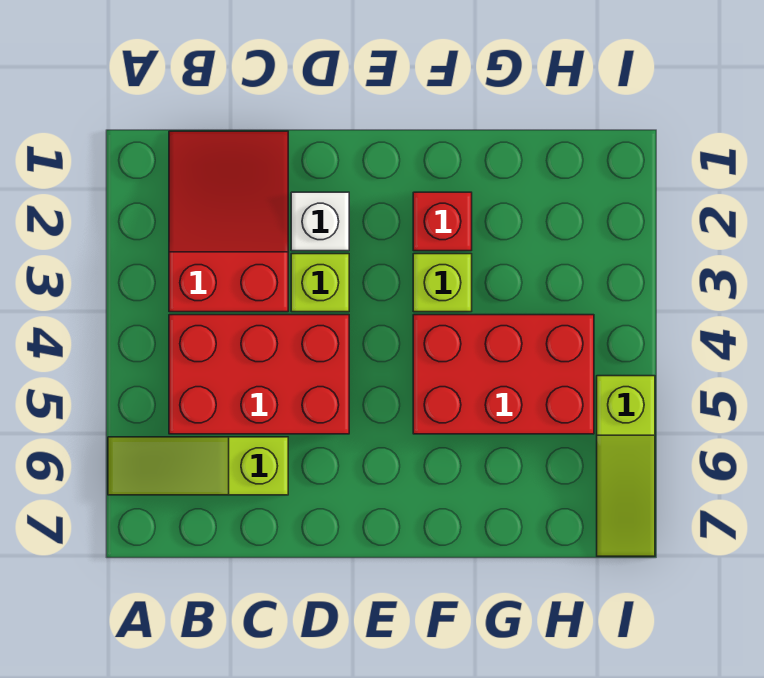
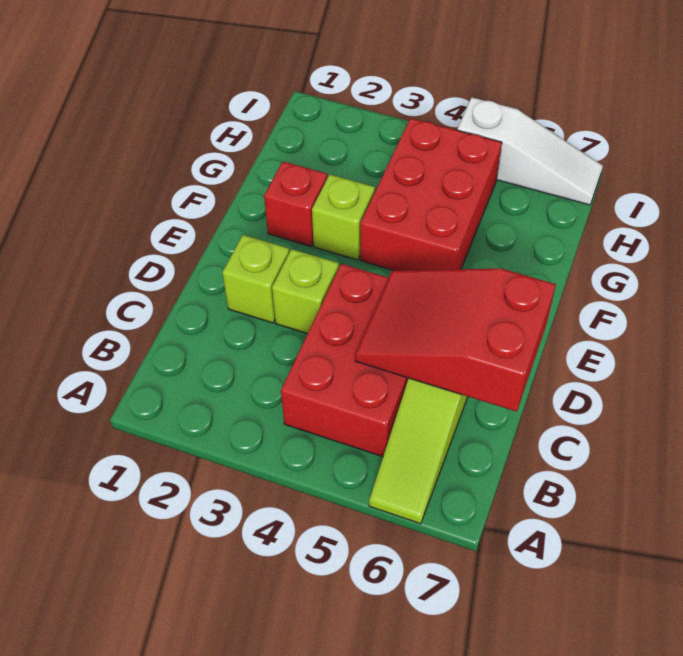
red 2x3 slope [169,131,288,312] -> red 2x3 slope moved to [355,268,556,412]
white 1x1 brick [291,192,349,251] -> lime 1x1 brick [222,235,289,323]
lime 1x3 slope [597,376,655,556] -> white 1x3 slope [457,98,603,205]

